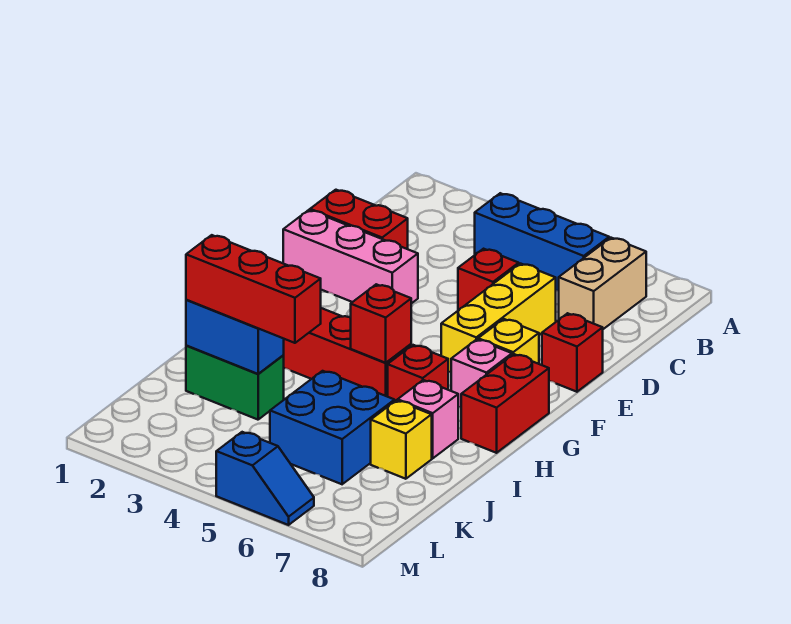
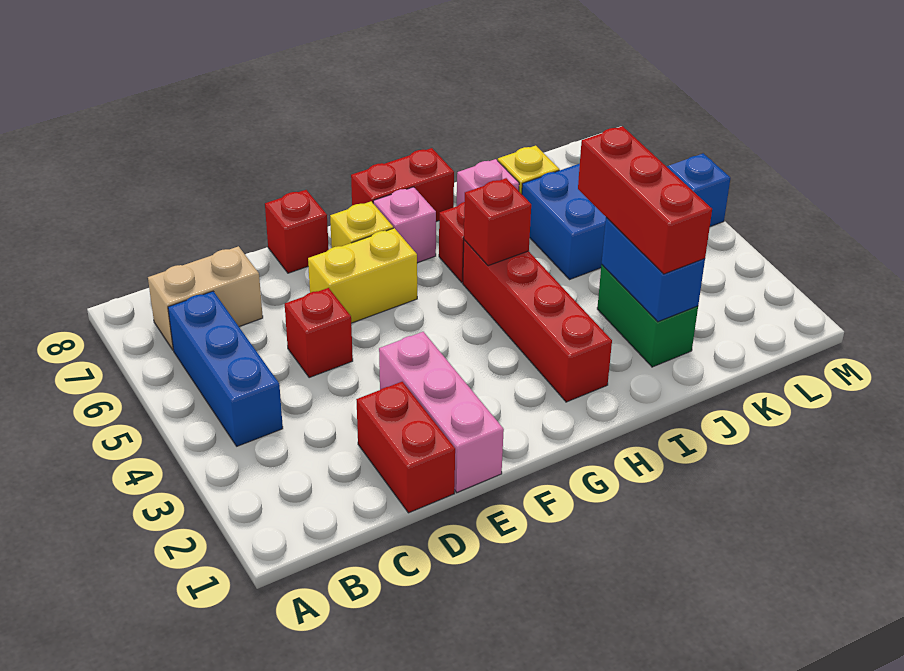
yellow 1x3 brick [441,264,556,372] -> yellow 1x2 brick [308,228,417,323]

